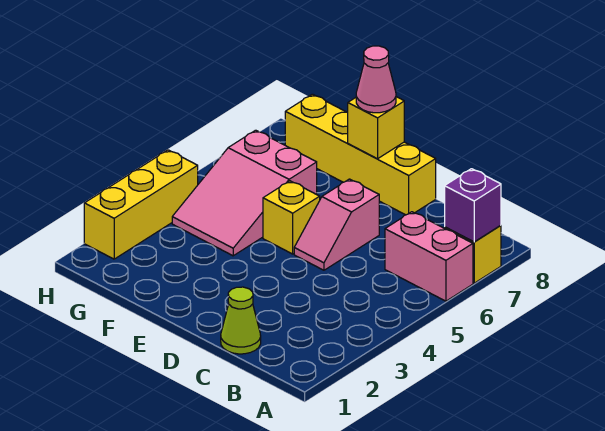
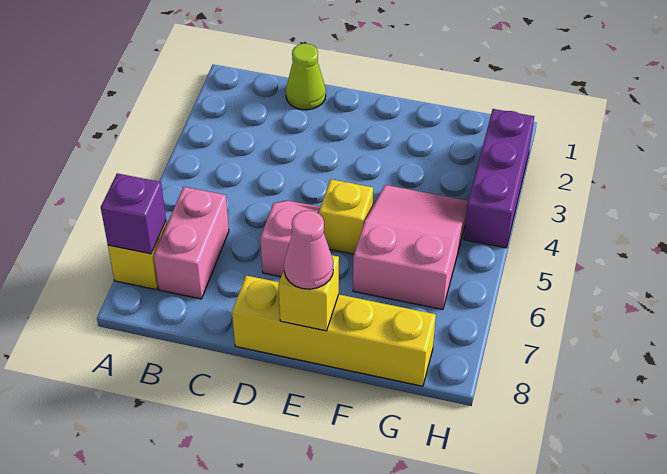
pink 1x2 brick [385,212,473,301] -> pink 1x2 brick turned to [154,187,229,299]
yellow 1x3 brick [84,150,198,259] -> purple 1x3 brick [464,109,534,248]

